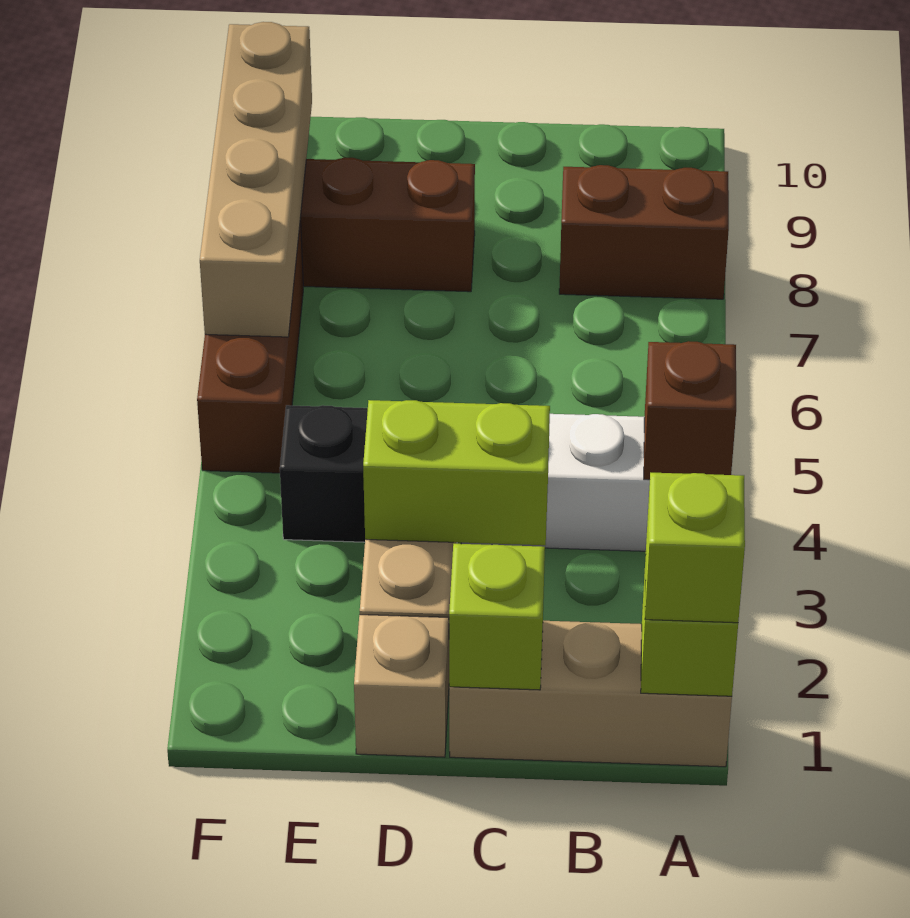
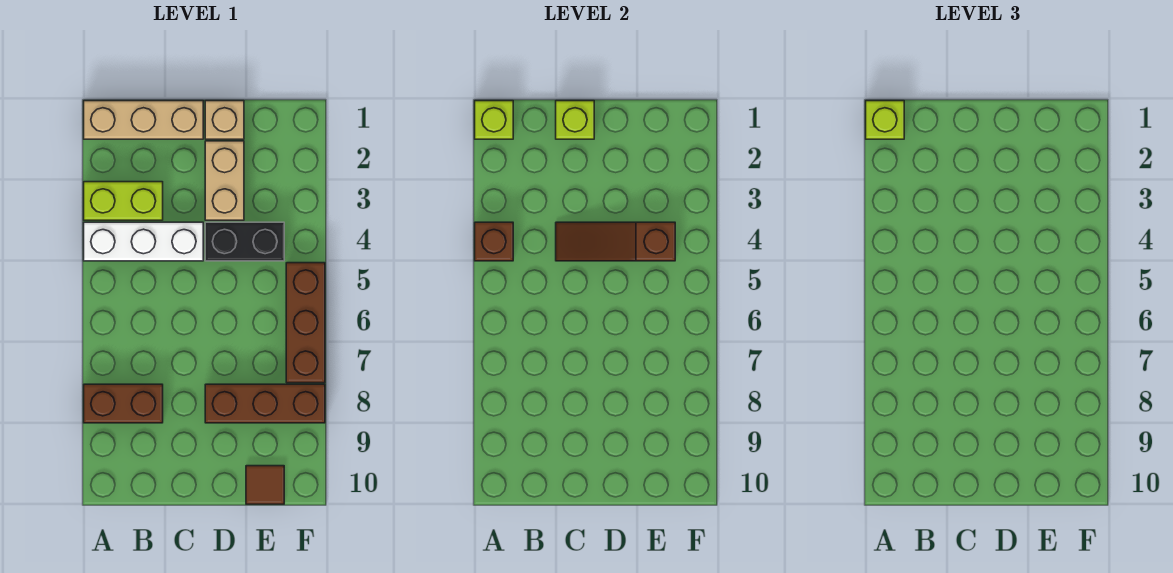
lime 1x2 brick [363,400,550,545] -> lime 1x2 brick moved to [84,182,163,220]
none -> brown 1x3 slope [556,222,675,261]
none -> brown 1x1 tile [246,466,284,504]
tan 1x4 brick [200,22,312,337] -> none

